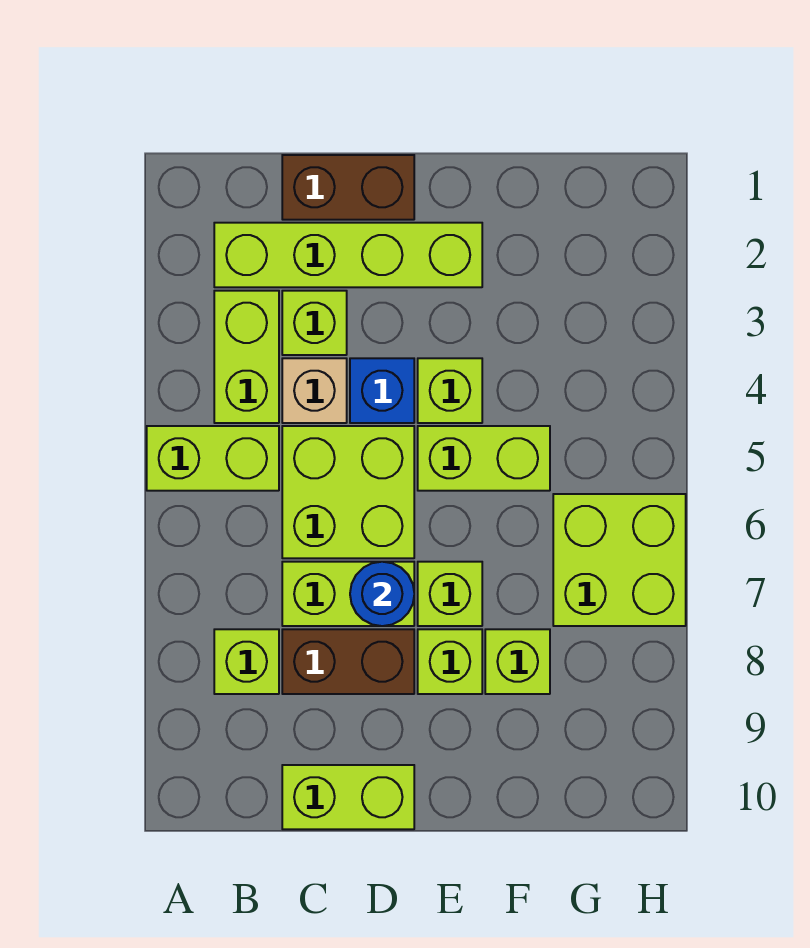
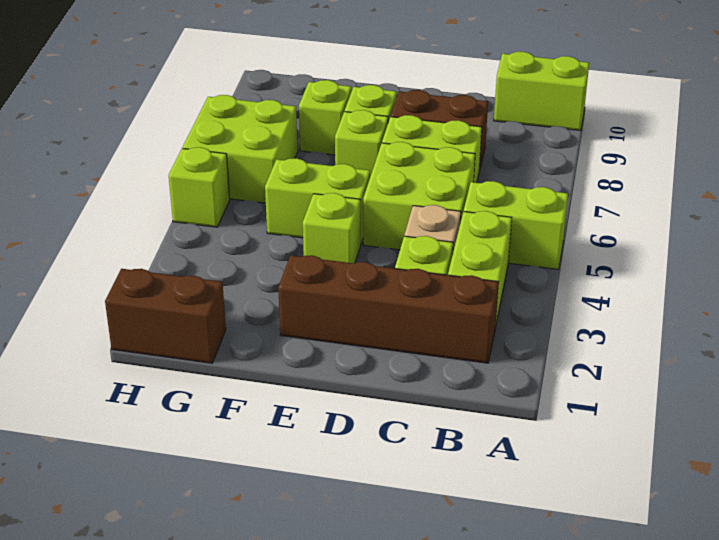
lime 1x4 brick [214,223,482,287] -> brown 1x4 brick [278,255,499,363]
lime 1x1 brick [214,629,279,694] -> lime 1x1 brick moved to [169,147,230,227]
brown 1x2 brick [282,155,414,220] -> brown 1x2 brick moved to [105,269,226,363]
lime 1x2 brick [282,765,414,829] -> lime 1x2 brick moved to [494,52,589,130]
blue 1x1 brick [350,358,414,423] -> none
blue 1x1 round brick [350,562,414,626] -> none

